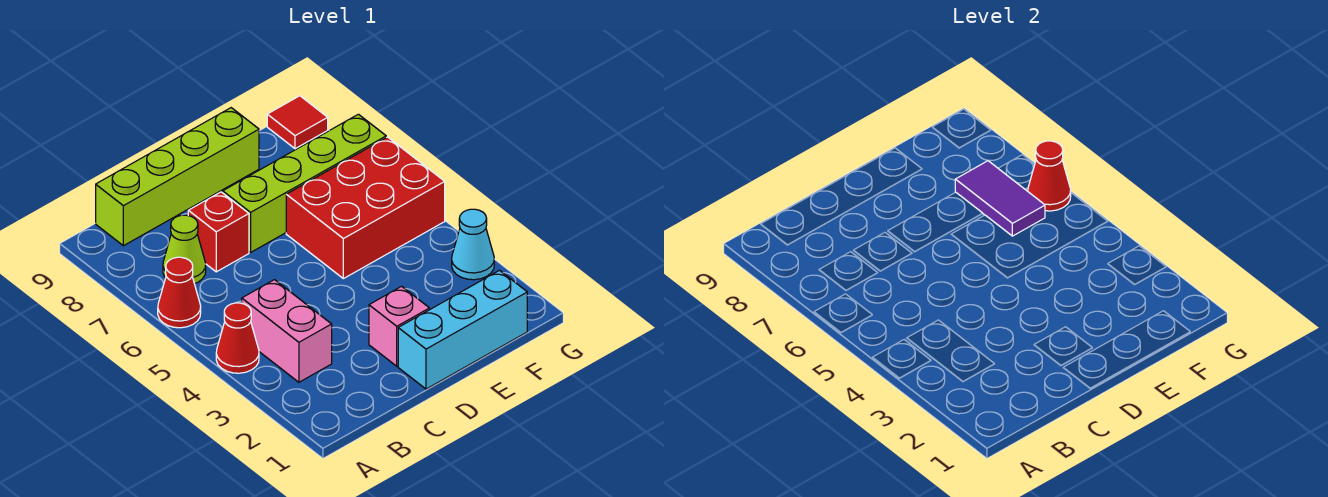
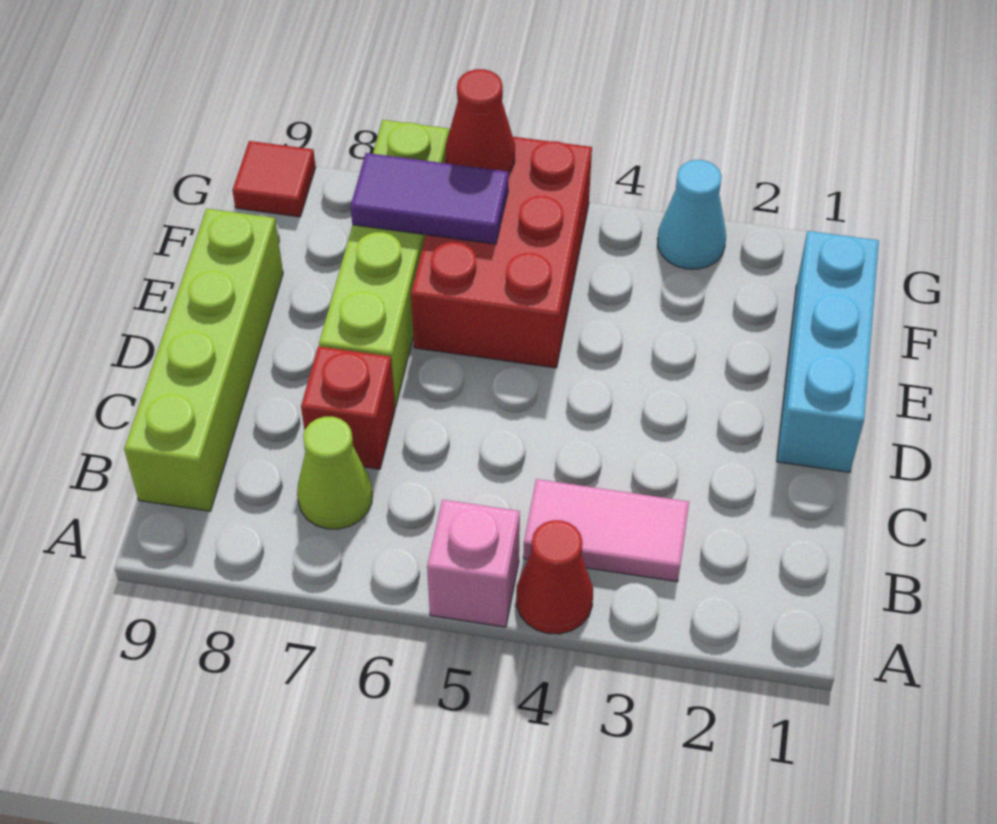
red 1x1 cone [158,257,201,328] -> none
pink 1x2 brick [242,280,332,382] -> pink 1x2 tile [523,479,689,582]
pink 1x1 brick [369,286,429,366] -> pink 1x1 brick moved to [427,500,520,627]

